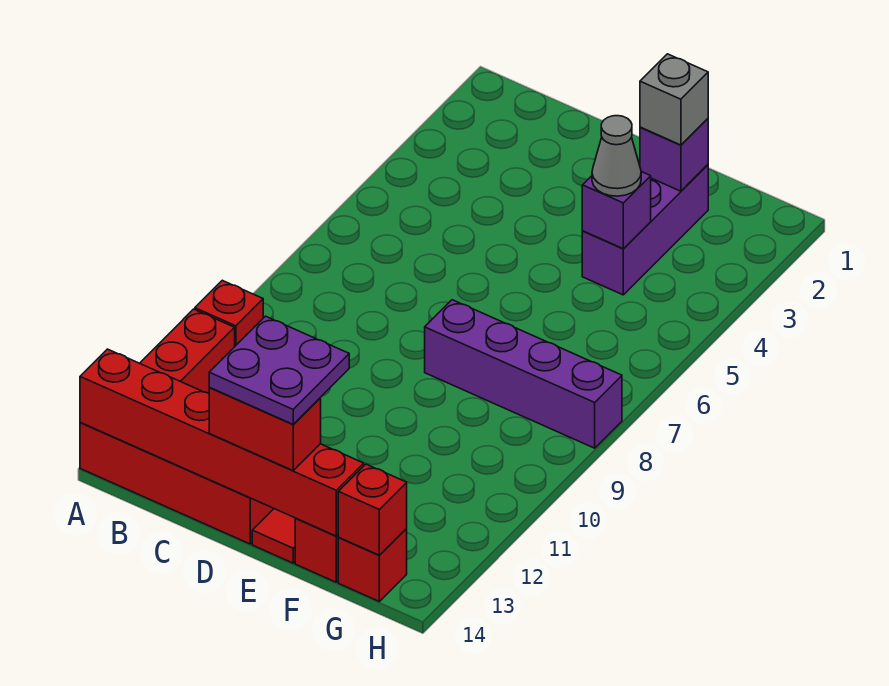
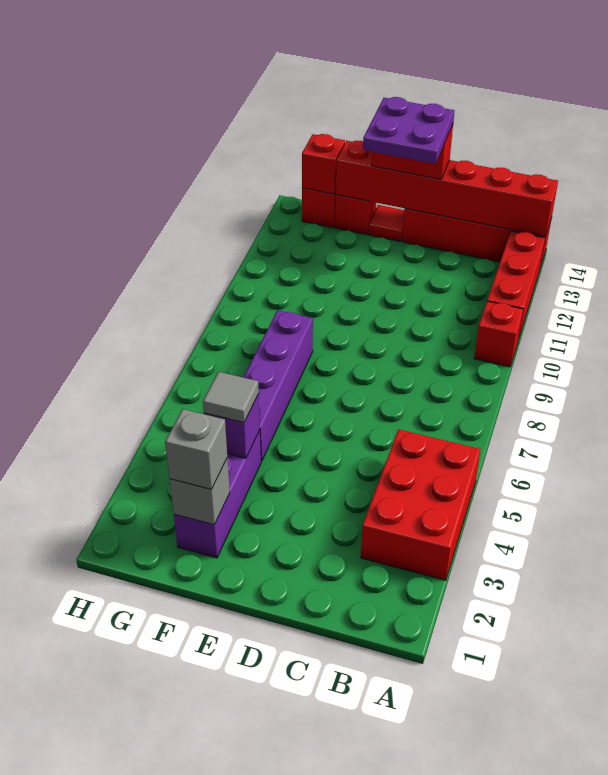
none -> red 2x3 brick [361,429,481,580]
purple 1x4 brick [425,300,622,448] -> purple 1x4 brick turned to [243,310,313,461]
purple 1x1 brick [640,119,708,191] -> grey 1x1 brick [170,458,230,525]
grey 1x1 cone [592,116,641,196] -> grey 1x1 tile [203,372,259,423]

